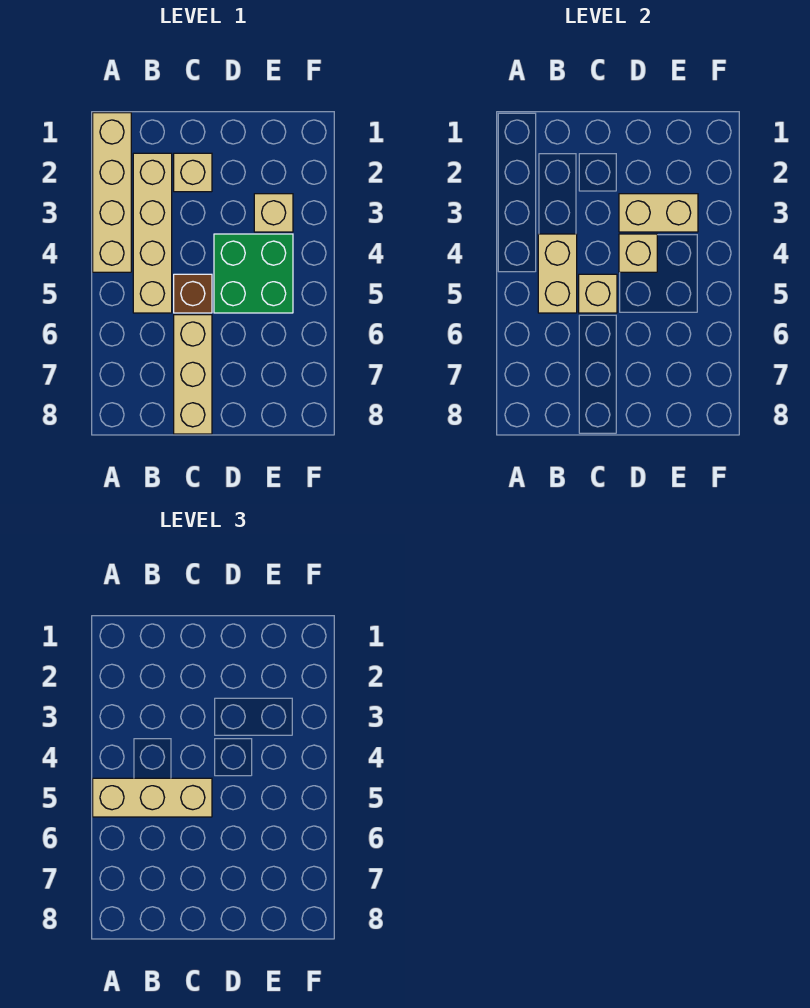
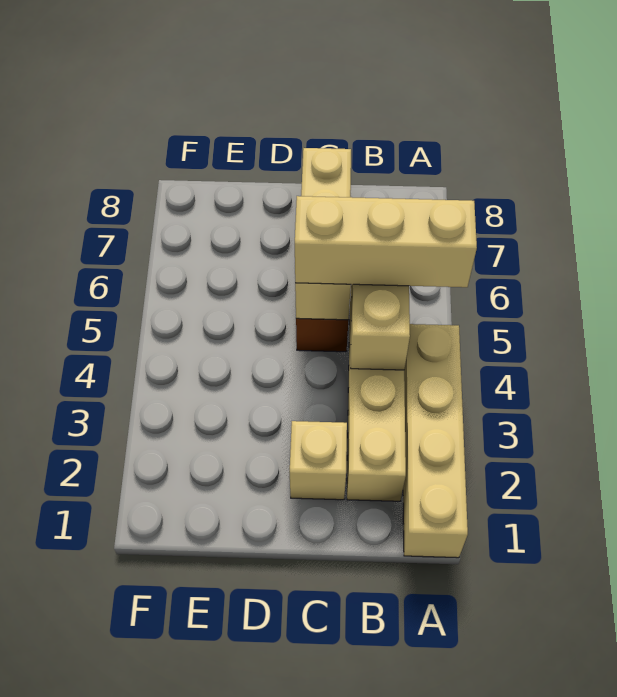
tan 1x2 brick [619,194,698,232] -> none
green 2x2 brick [214,234,293,313] -> none
tan 1x1 brick [619,234,657,272] -> none
tan 1x1 brick [254,194,293,232] -> none

